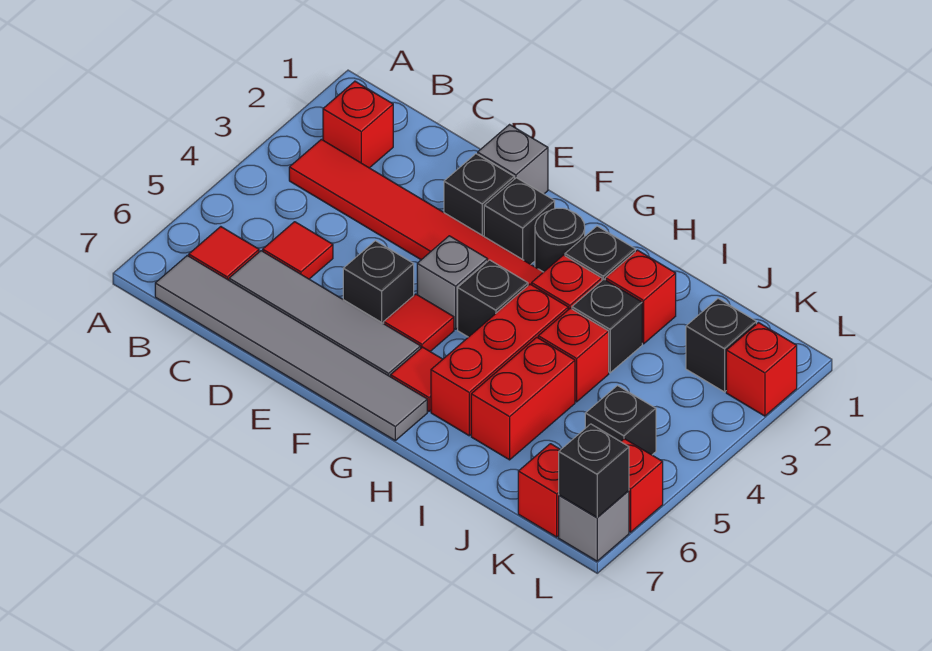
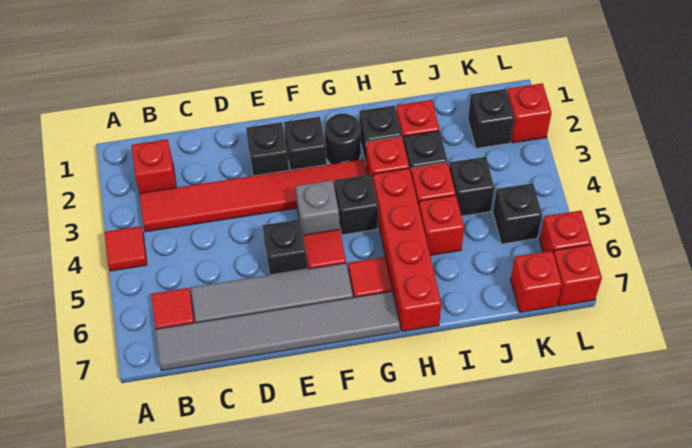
red 1x1 tile [263,222,333,279] -> red 1x1 tile moved to [104,226,147,271]
grey 1x1 brick [478,125,548,194] -> none
red 1x3 brick [431,284,568,436] -> red 1x4 brick [373,168,441,332]
red 1x2 brick [471,337,575,460] -> red 1x1 brick [419,195,464,255]
grey 1x1 brick [559,491,629,561] -> red 1x1 brick [554,245,602,306]
black 1x1 brick [559,424,629,517] -> black 1x1 brick moved to [449,157,494,216]

